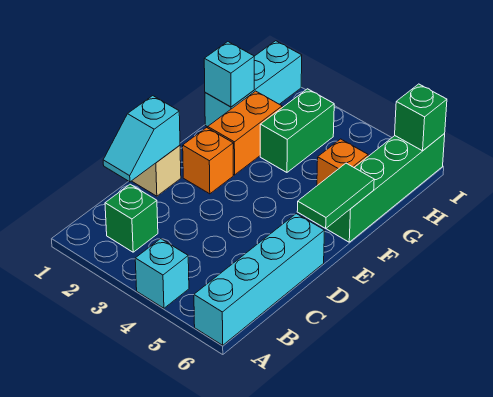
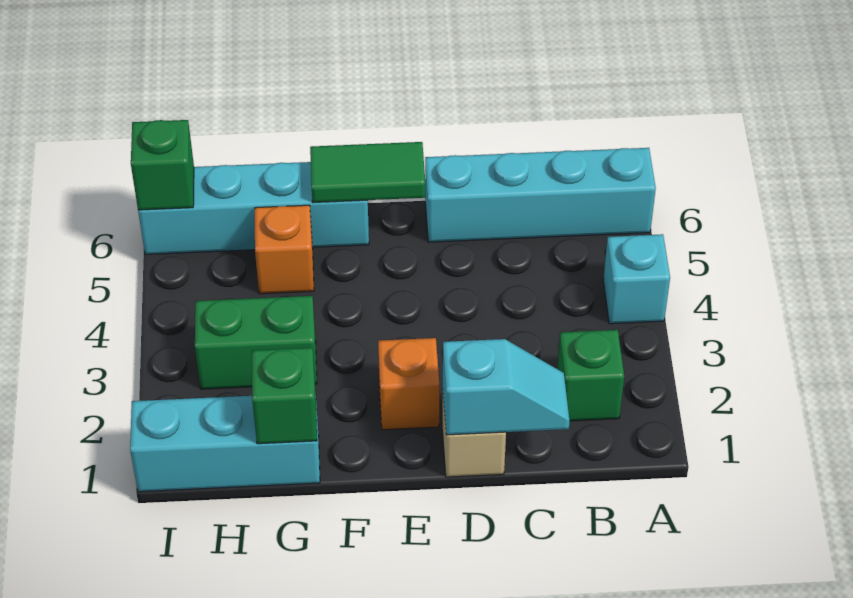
orange 1x2 brick [208,91,282,175] -> none
green 1x4 brick [326,134,445,242] -> cyan 1x4 brick [138,162,369,255]
cyan 1x1 brick [204,42,254,107] -> green 1x1 brick [252,348,317,444]

